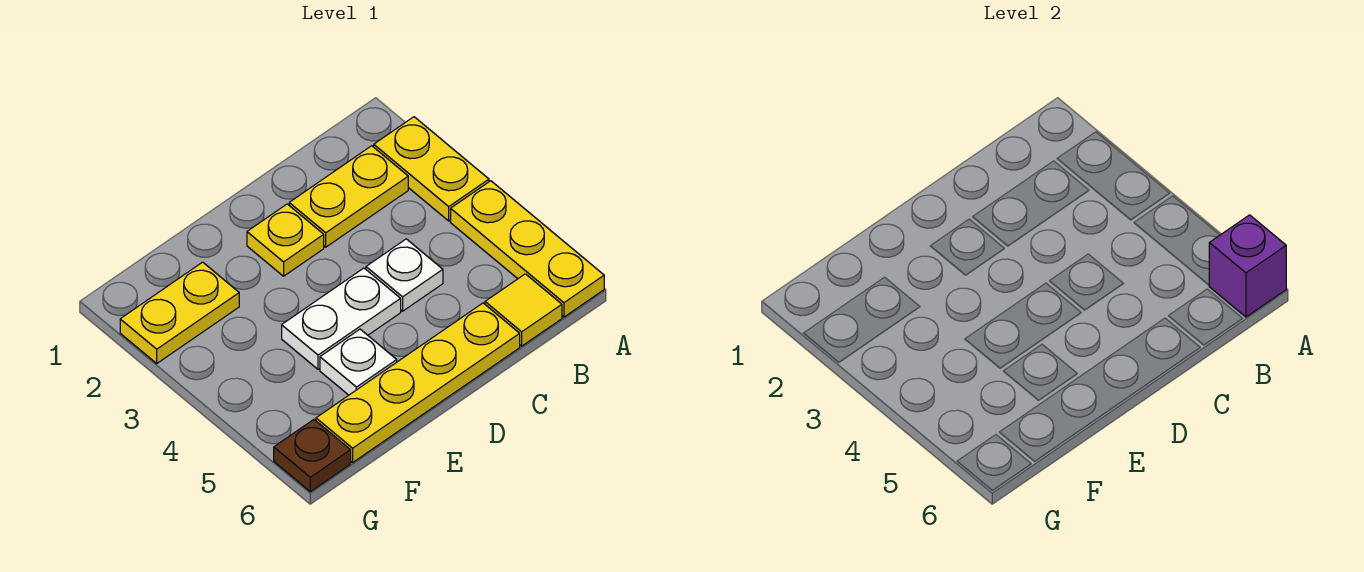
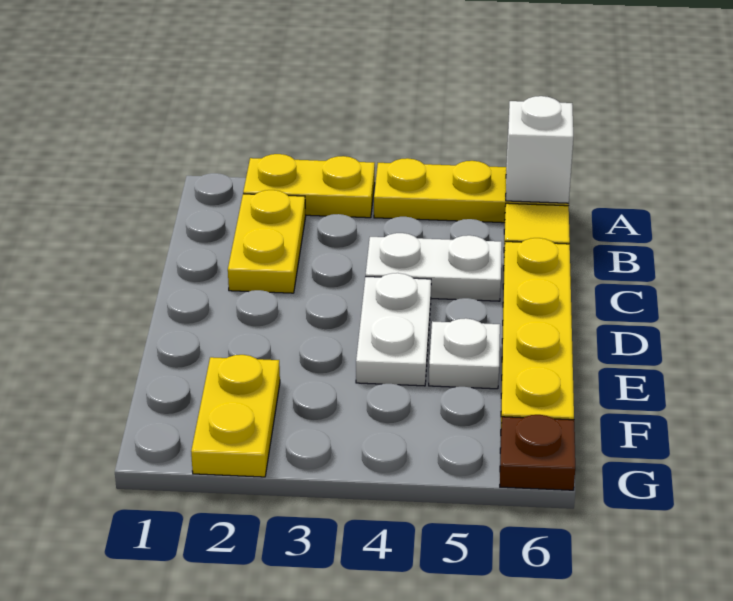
purple 1x1 brick [1209,215,1286,317] -> white 1x1 brick [506,96,573,203]
white 1x1 plate [366,239,443,311] -> white 1x2 plate [366,233,502,301]
yellow 1x1 plate [247,204,324,276] -> none

